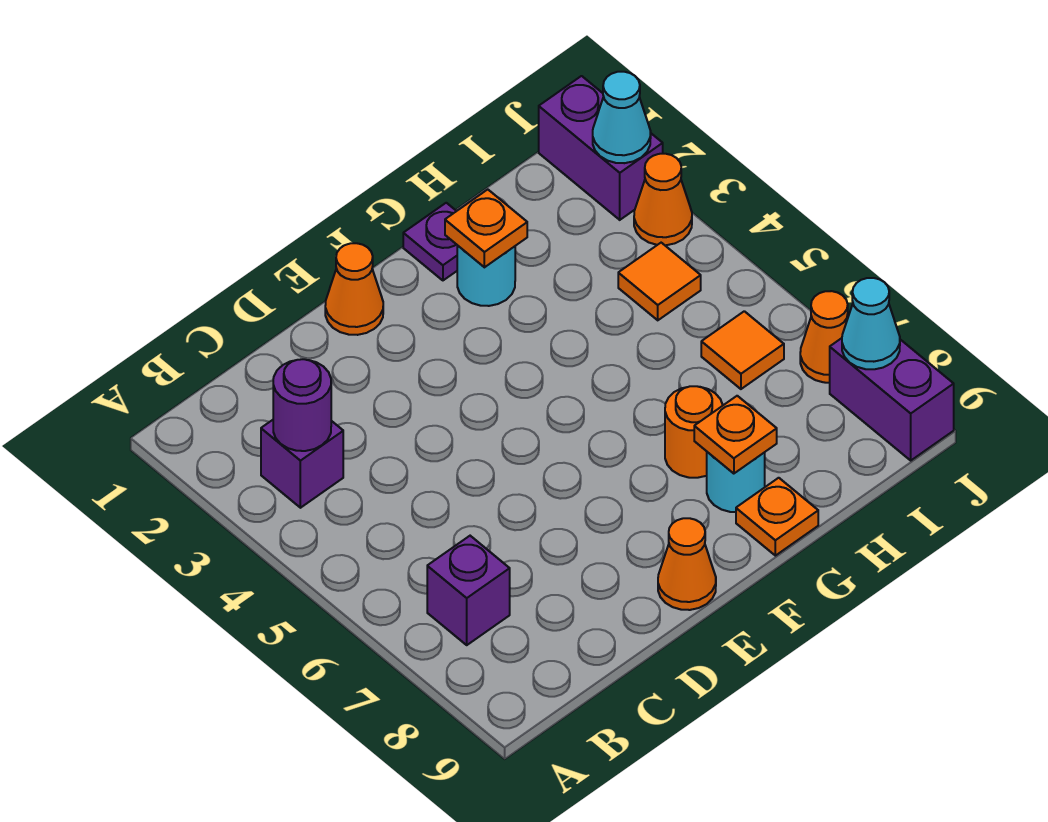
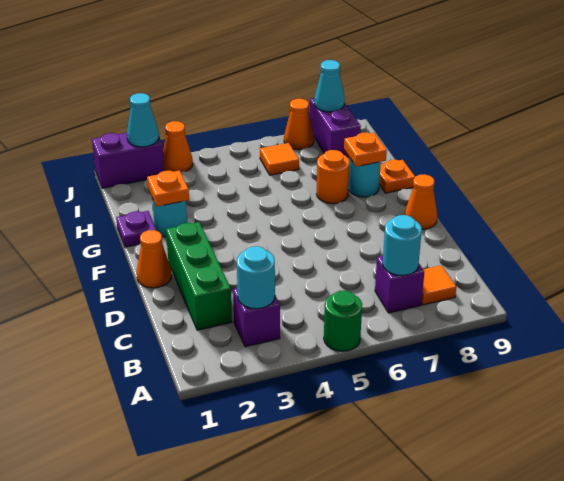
none -> green 1x1 round brick [324,291,362,351]
purple 1x1 round brick [273,359,331,451] -> cyan 1x1 round brick [237,246,275,309]
none -> cyan 1x1 round brick [383,215,422,276]
none -> green 1x3 brick [166,222,232,330]
orange 1x1 tile [618,243,701,320] -> orange 1x1 tile moved to [422,265,456,305]
purple 1x2 brick [830,338,954,460] -> purple 1x2 brick turned to [310,98,361,159]

